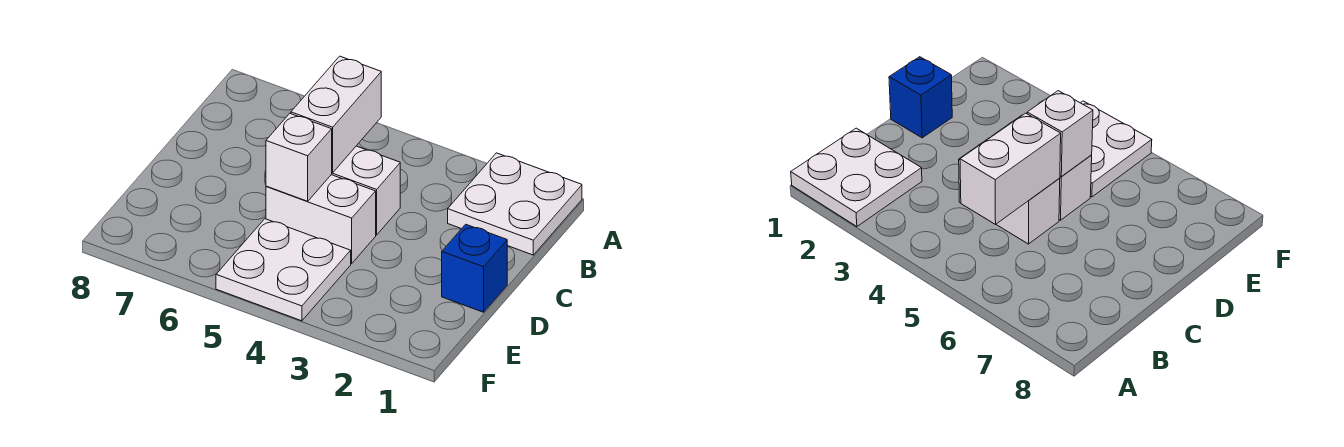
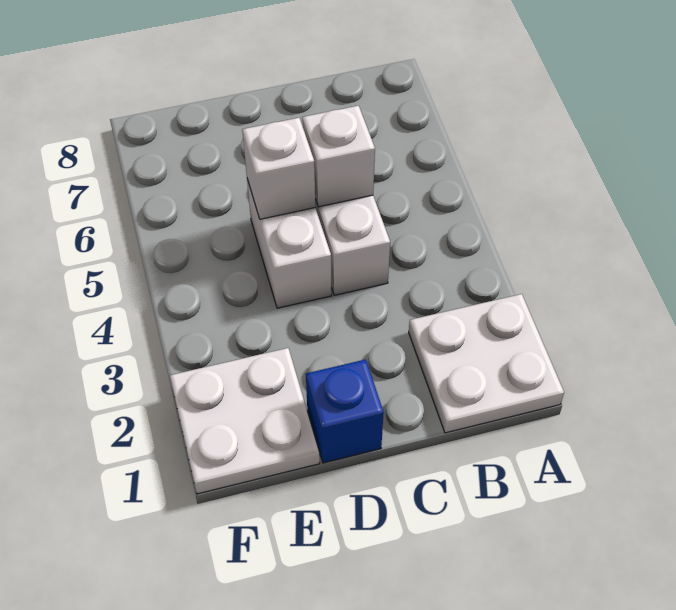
white 1x2 brick [291,56,381,173] -> white 1x1 brick [302,106,375,207]
white 2x2 plate [216,219,351,321] -> white 2x2 plate moved to [170,348,320,494]

